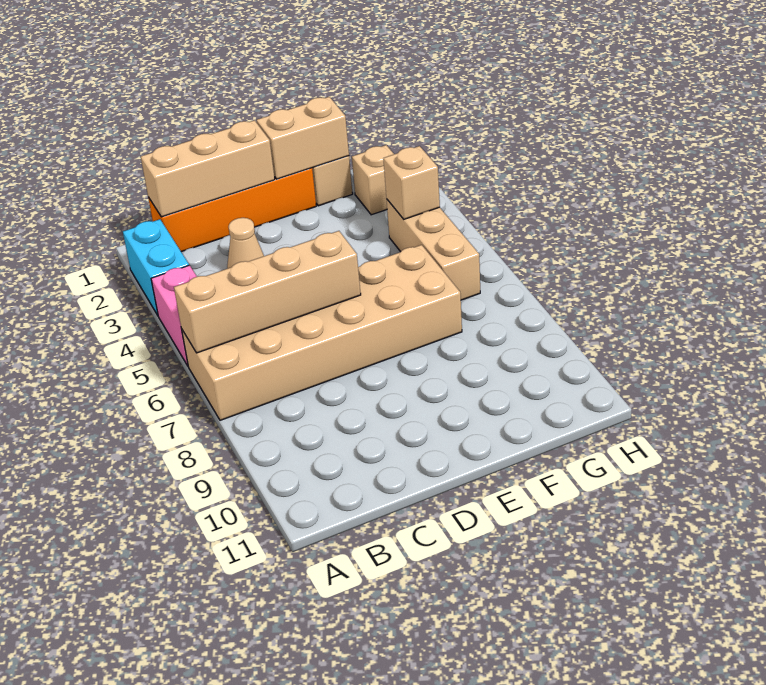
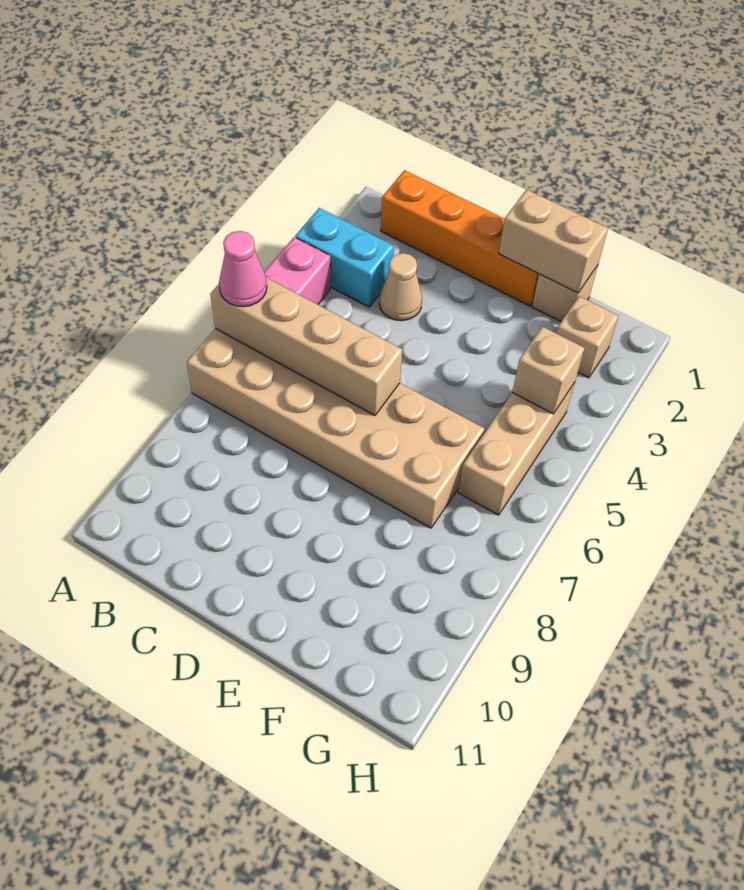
cyan 1x2 brick [123,219,189,315] -> cyan 1x2 brick turned to [295,208,394,307]
none -> pink 1x1 cone [219,231,267,307]
tan 1x3 brick [141,120,275,217] -> none

